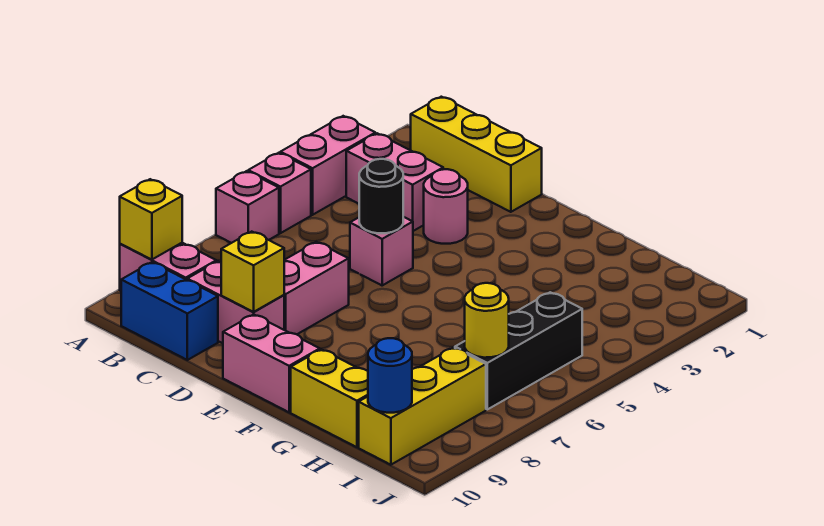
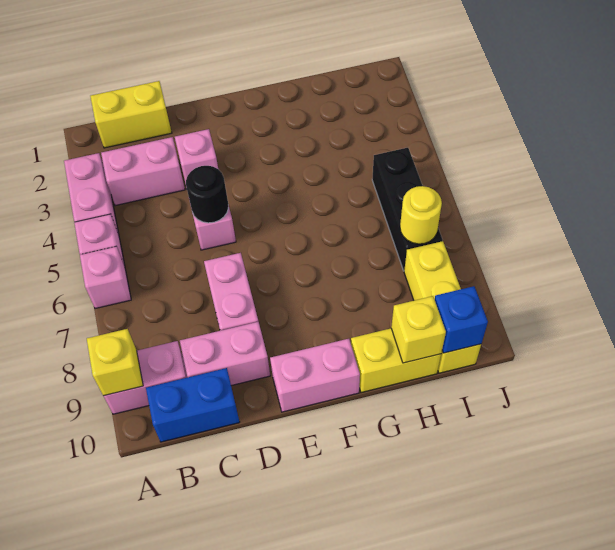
yellow 1x3 brick [411,97,542,212] -> yellow 1x2 brick [90,81,172,148]
pink 1x1 round brick [424,169,468,244] -> pink 1x1 brick [175,129,218,188]
yellow 1x1 brick [221,232,284,312] -> yellow 1x1 brick moved to [391,296,446,363]
blue 1x1 round brick [368,338,412,413] -> blue 1x1 brick [435,286,488,353]

